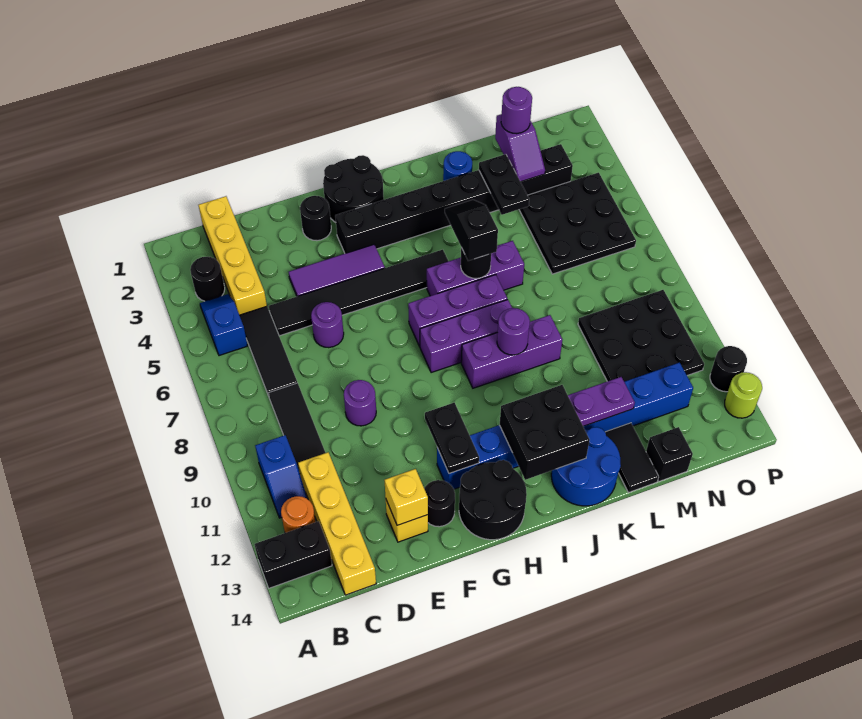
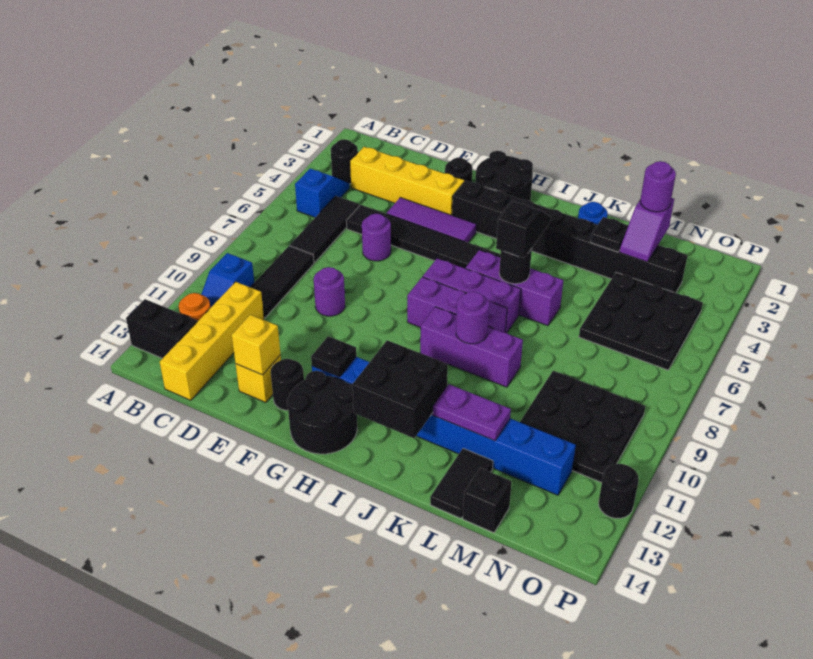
yellow 1x4 brick [198,196,267,315] -> yellow 1x4 brick turned to [350,147,464,215]
black 1x2 plate [425,403,479,473] -> black 1x1 plate [311,336,356,377]
blue 2x2 round brick [551,427,621,506] -> none
black 1x2 plate [479,154,529,215] -> black 1x1 plate [591,217,628,252]
lime 1x1 round brick [725,372,762,418] -> none

